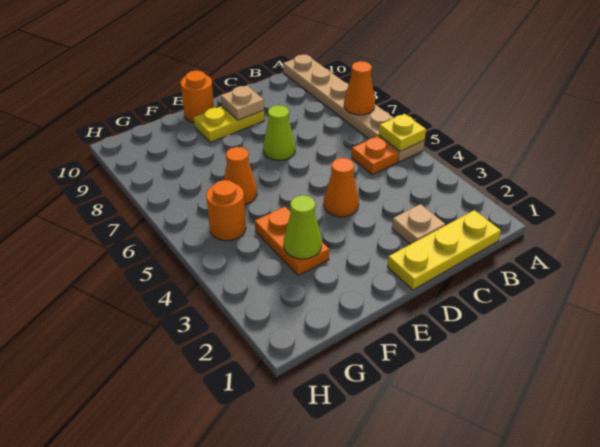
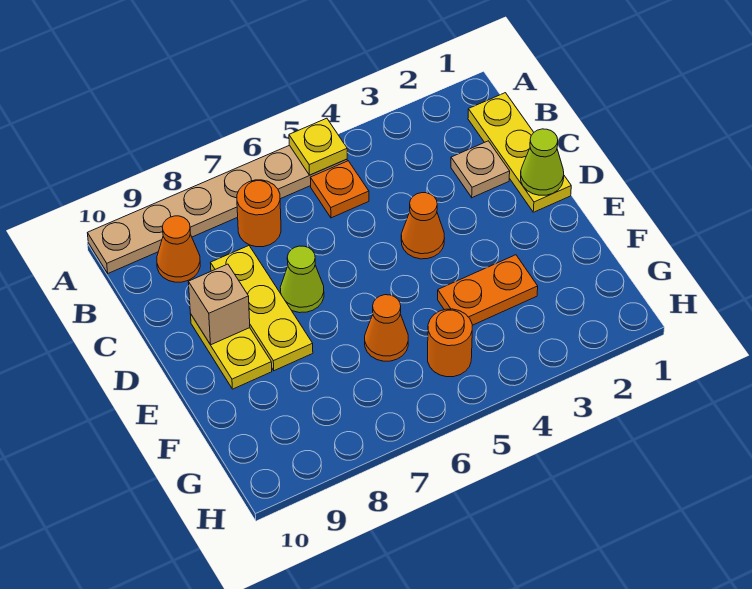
orange 1x1 cone [344,61,375,115] -> orange 1x1 cone moved to [157,216,200,282]
none -> yellow 1x3 plate [211,246,313,371]
tan 1x1 plate [221,86,264,120] -> tan 1x1 brick [188,264,250,345]
orange 1x1 round brick [181,71,214,123] -> orange 1x1 round brick moved to [237,180,281,247]
lime 1x1 cone [284,195,322,259] -> lime 1x1 cone moved to [521,129,564,195]

